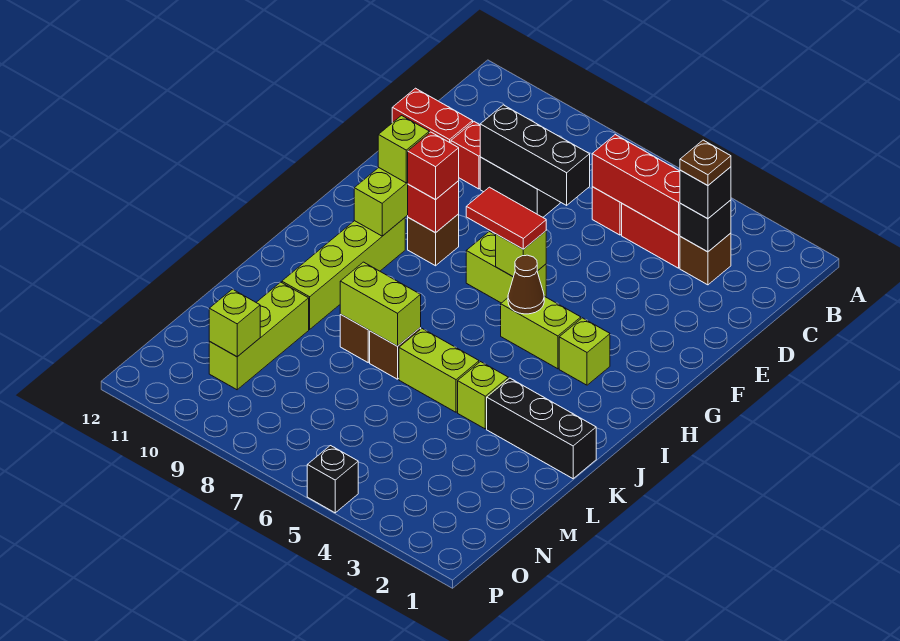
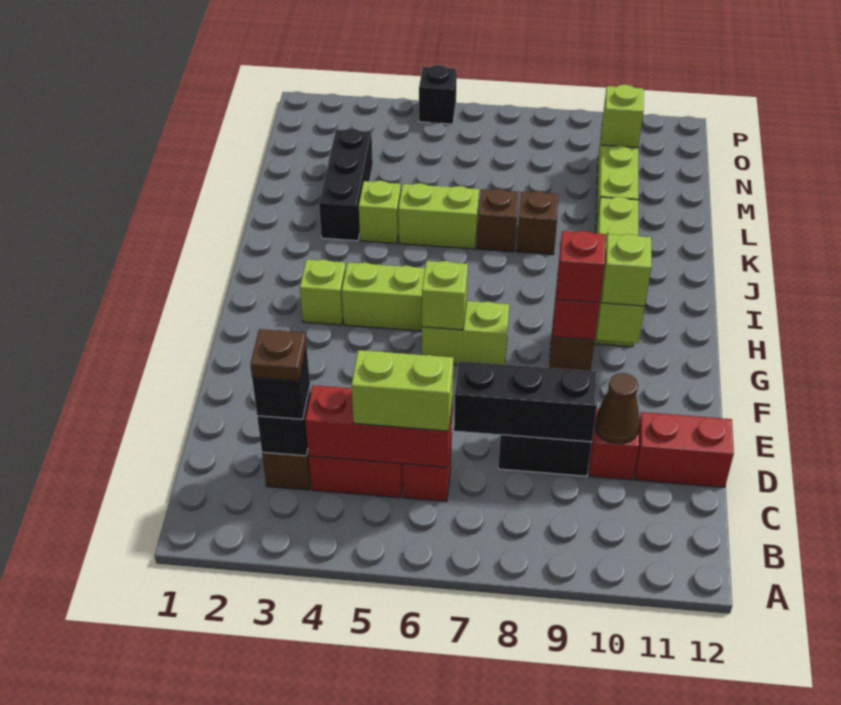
red 1x2 tile [466,187,546,249] -> none
brown 1x1 cone [508,255,544,314] -> brown 1x1 cone moved to [595,373,640,444]
black 1x3 brick [487,378,596,479] -> black 1x3 brick turned to [319,128,373,241]
lime 1x2 brick [340,262,421,346] -> lime 1x2 brick moved to [351,350,454,431]

